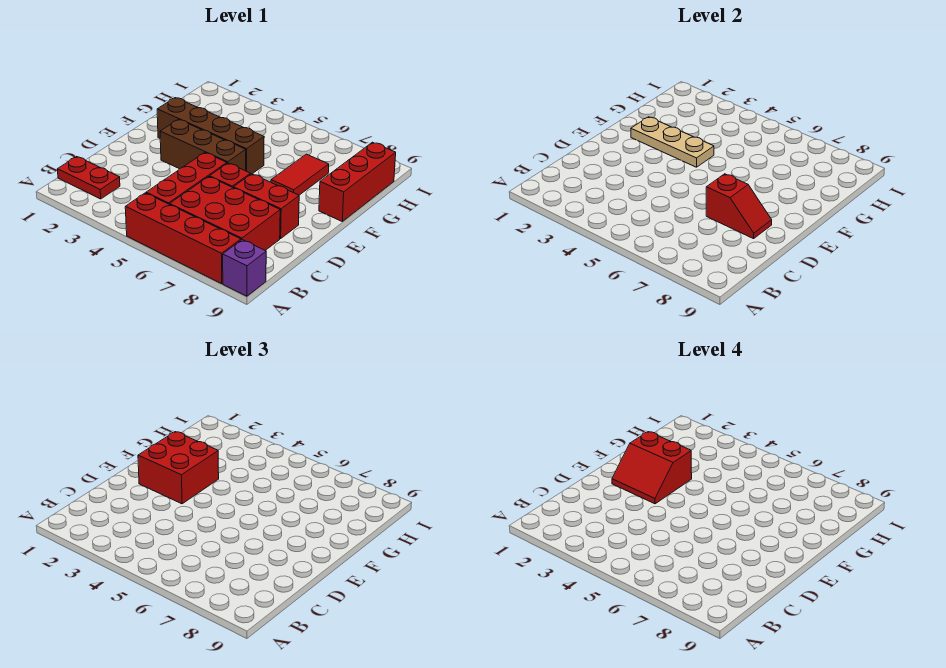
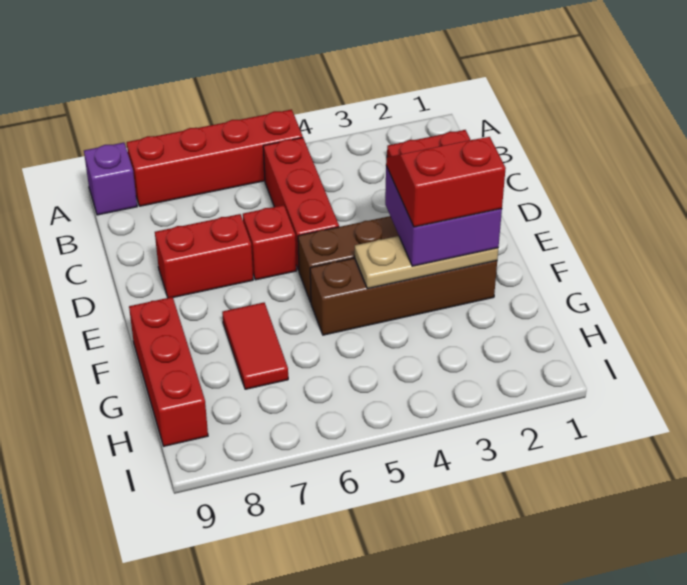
red 2x3 brick [170,177,280,251] -> none
red 1x2 slope [706,174,772,239] -> none
red 2x2 brick [138,432,219,504] -> purple 2x2 brick [385,166,502,266]

